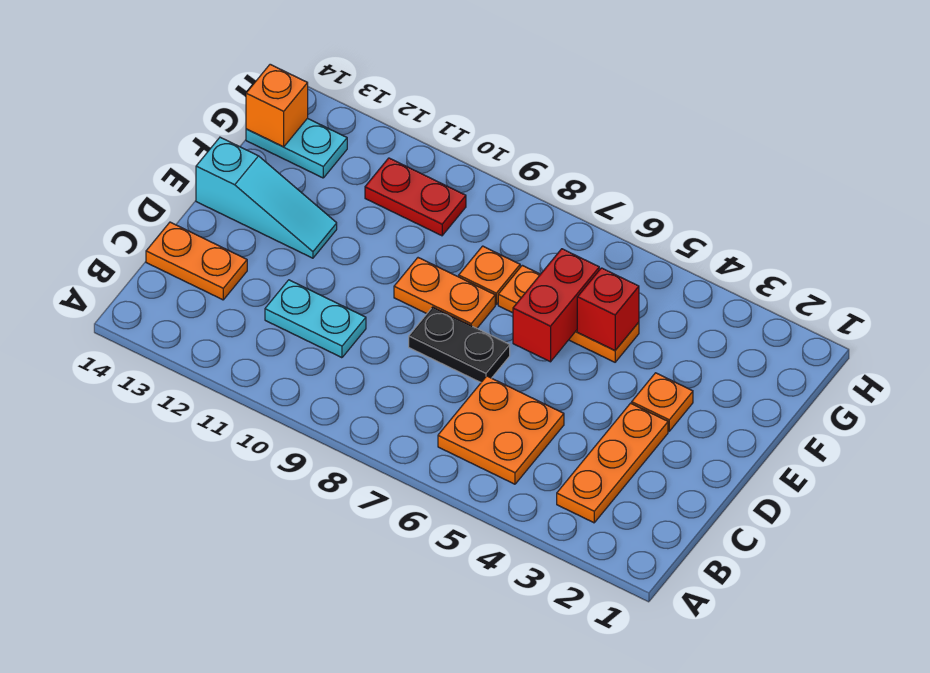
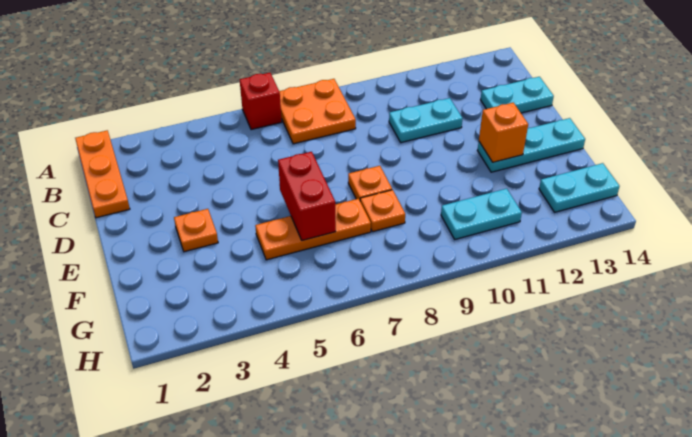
orange 1x3 plate [557,403,668,523] -> orange 1x3 plate moved to [75,130,130,218]
orange 2x2 plate [438,376,564,484] -> orange 2x2 plate moved to [279,79,356,144]
orange 1x2 plate [146,222,247,300] -> cyan 1x2 plate [481,77,554,113]
black 1x2 plate [409,307,510,382] -> none
orange 1x2 plate [394,258,495,328] -> orange 1x1 plate [348,166,392,200]
cyan 1x3 slope [196,137,337,258] -> cyan 1x3 plate [477,118,585,172]
red 1x1 brick [577,268,639,351] -> red 1x1 brick moved to [240,73,282,130]
red 1x2 plate [365,158,466,236] -> cyan 1x2 plate [441,189,522,239]
orange 1x1 brick [246,64,308,147] -> orange 1x1 brick moved to [479,103,528,162]

